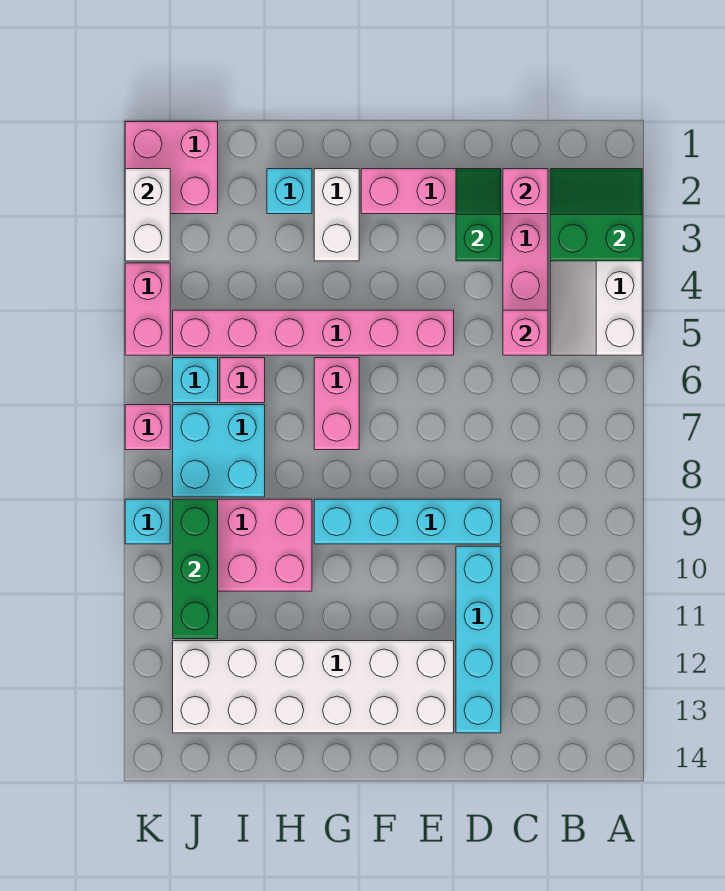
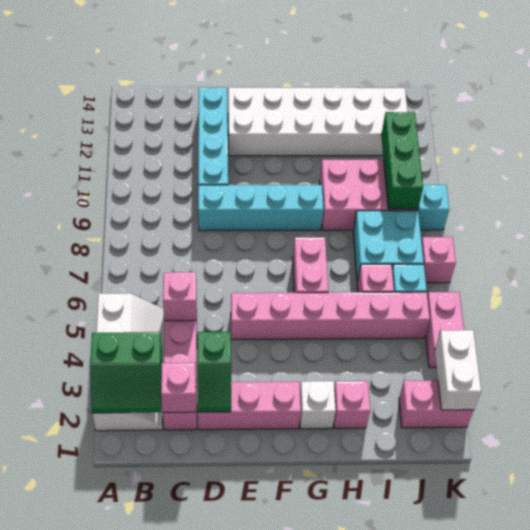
white 1x2 brick [314,169,359,261] -> white 1x1 brick [300,381,336,429]
cyan 1x1 brick [267,169,312,214] -> pink 1x1 brick [334,381,370,428]
pink 2x2 brick [125,122,218,214] -> pink 1x2 brick [399,381,474,428]

